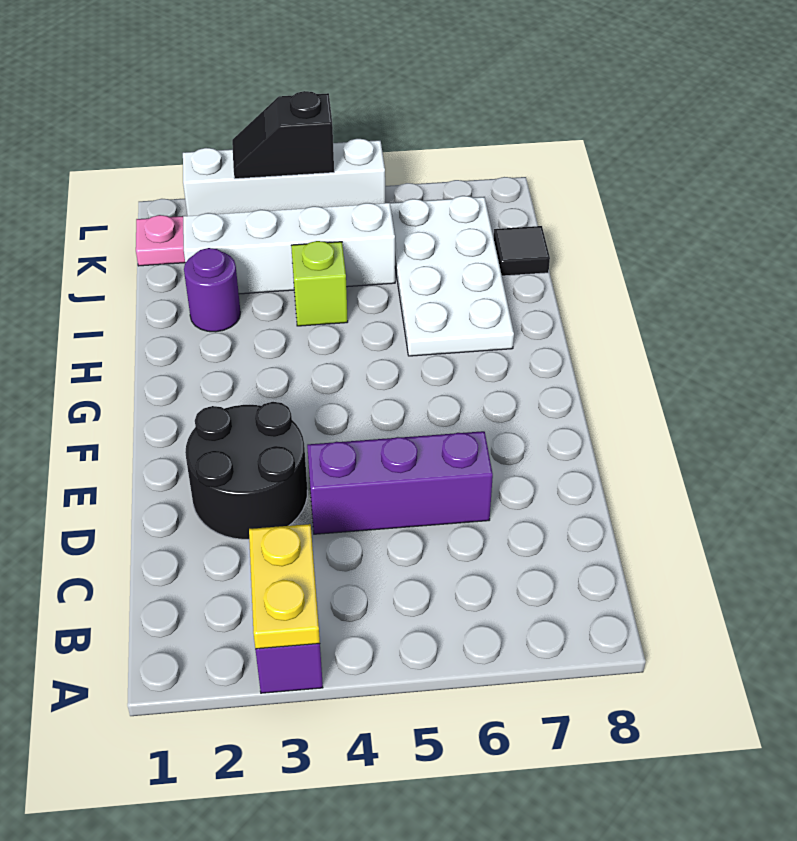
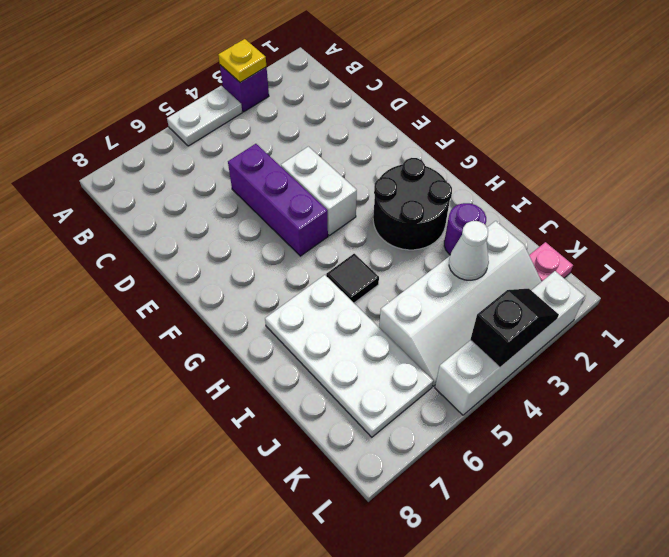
yellow 1x2 plate [249,524,320,649] -> yellow 1x1 plate [218,39,266,83]
none -> white 1x2 plate [167,86,242,146]
black 2x2 round brick [185,402,307,539] -> black 2x2 round brick moved to [373,158,452,250]
purple 1x3 brick [307,431,493,534] -> purple 1x3 brick turned to [228,144,328,256]
none -> white 1x2 brick [281,146,357,235]
lime 1x1 brick [291,241,348,326] -> none
none -> white 1x1 cone [449,221,489,280]
black 1x1 tile [494,226,550,276] -> black 1x1 tile moved to [326,254,379,303]

